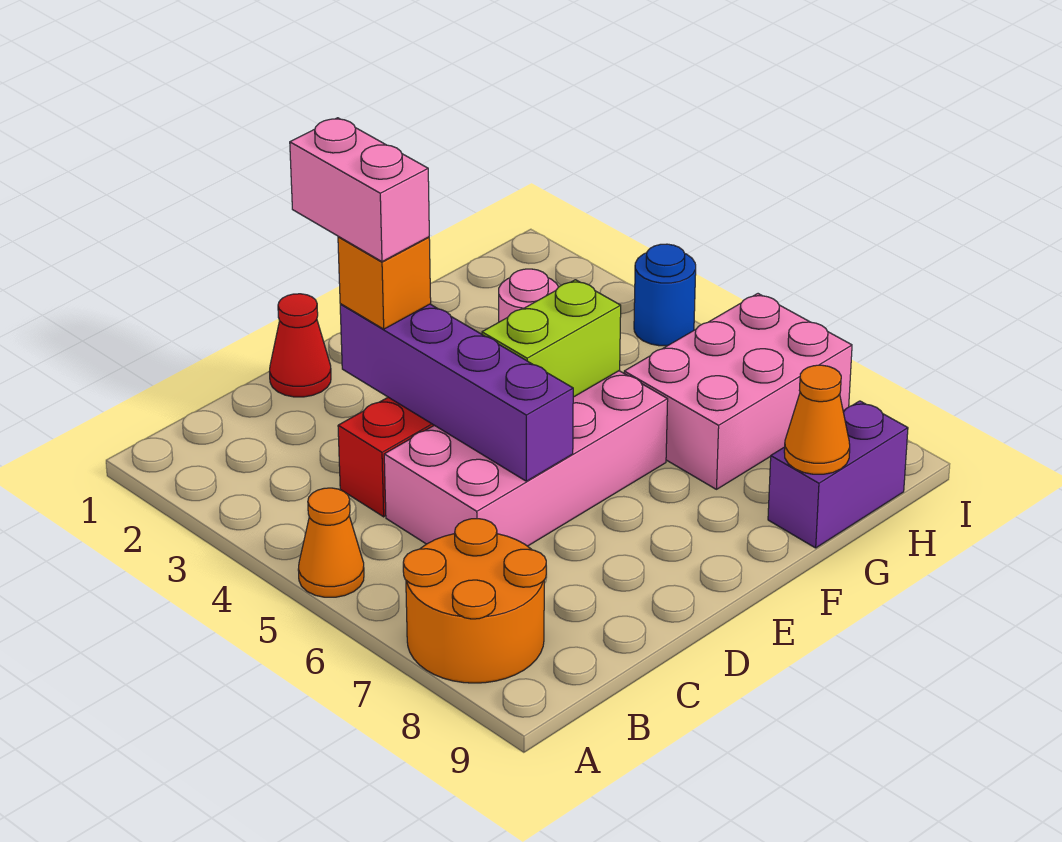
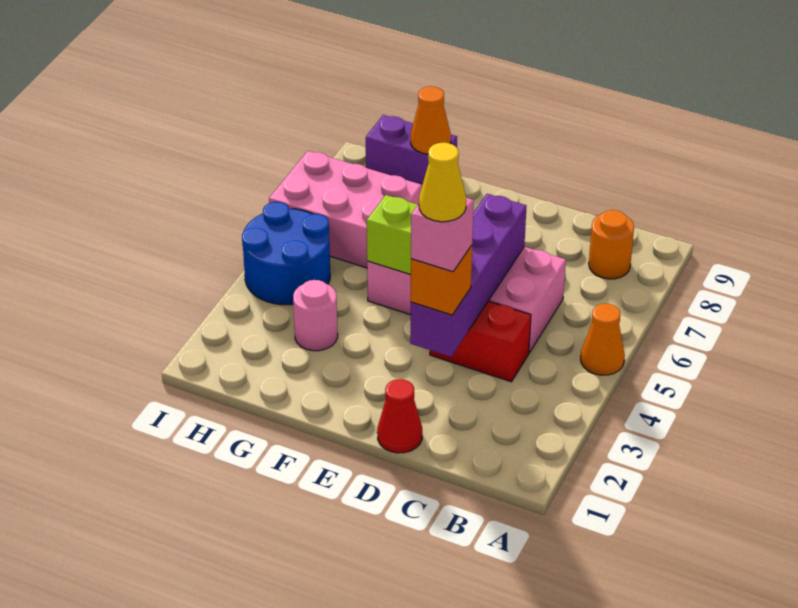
orange 2x2 round brick [403,519,546,683] -> orange 1x1 round brick [589,210,634,279]
pink 1x2 brick [290,118,429,262] -> pink 1x1 brick [411,198,474,272]
none -> yellow 1x1 cone [419,143,466,222]
blue 1x1 round brick [634,244,696,346] -> blue 2x2 round brick [242,202,330,305]

